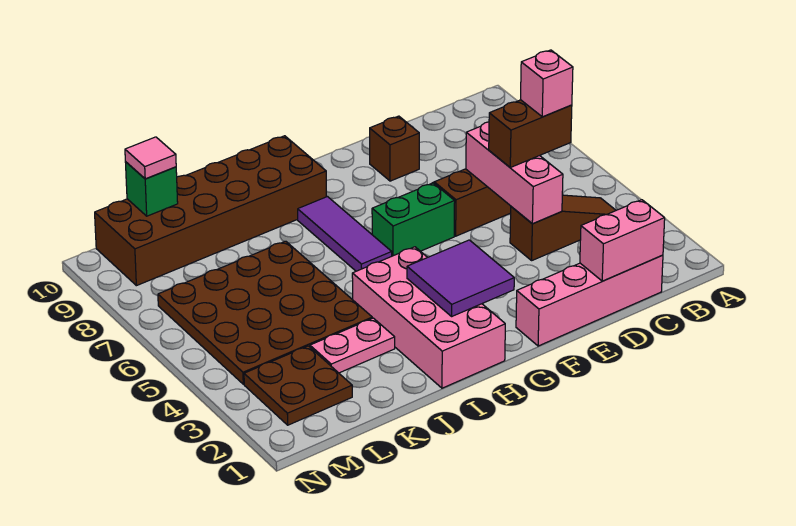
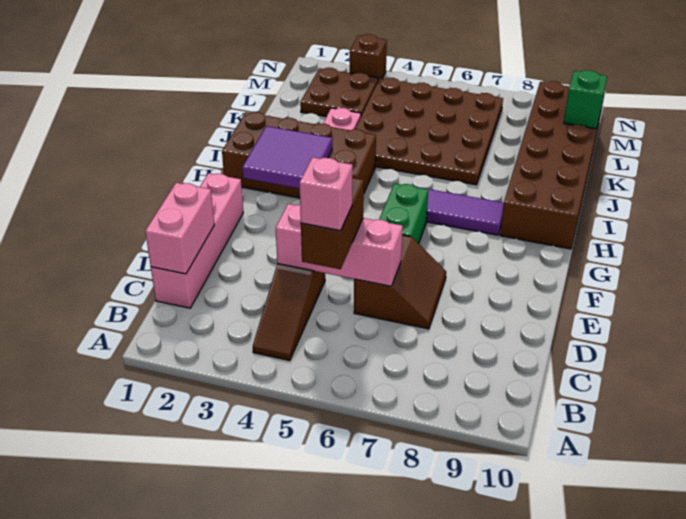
brown 1x1 brick [370,116,419,181] -> brown 1x1 brick moved to [350,34,387,80]
pink 2x4 brick [352,247,505,388] -> brown 2x4 brick [222,112,376,198]
pink 1x1 tile [125,137,176,179] -> none

